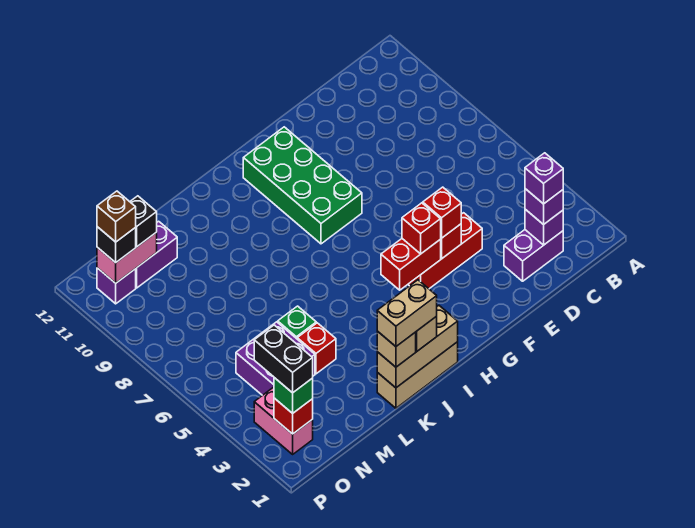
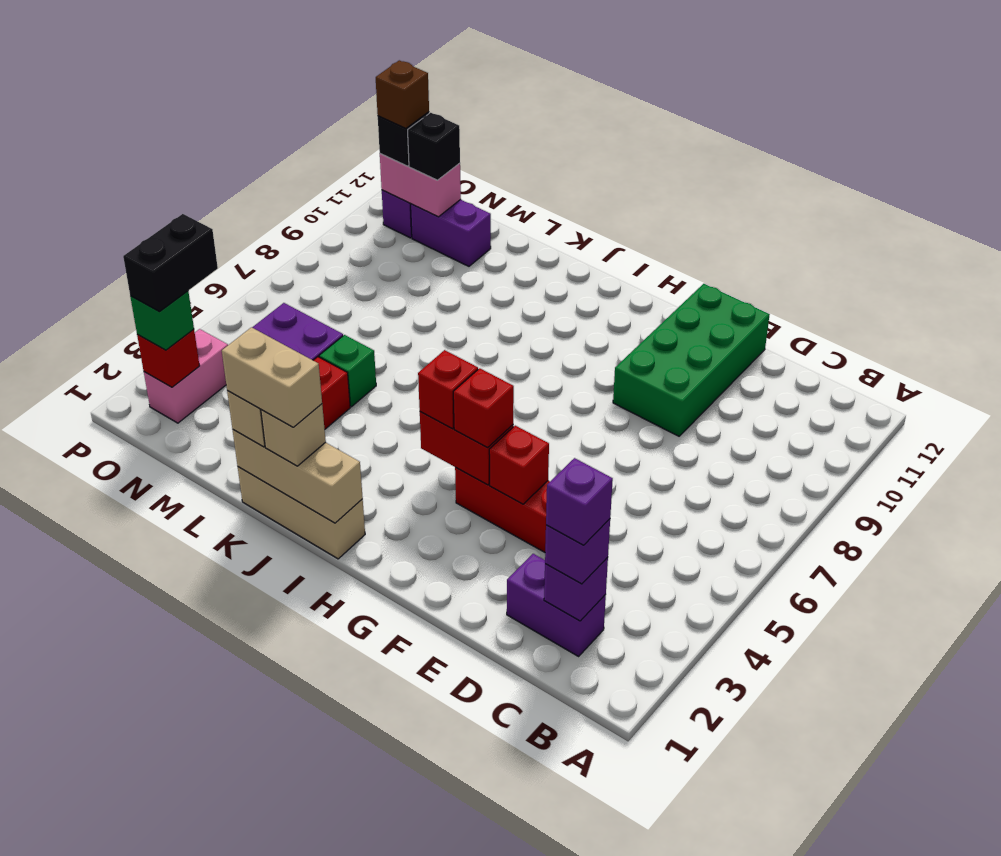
red 1x1 brick [423,187,461,238] -> red 1x1 brick moved to [418,350,478,429]
green 2x4 brick [243,127,362,244] -> green 2x4 brick moved to [613,284,770,436]

